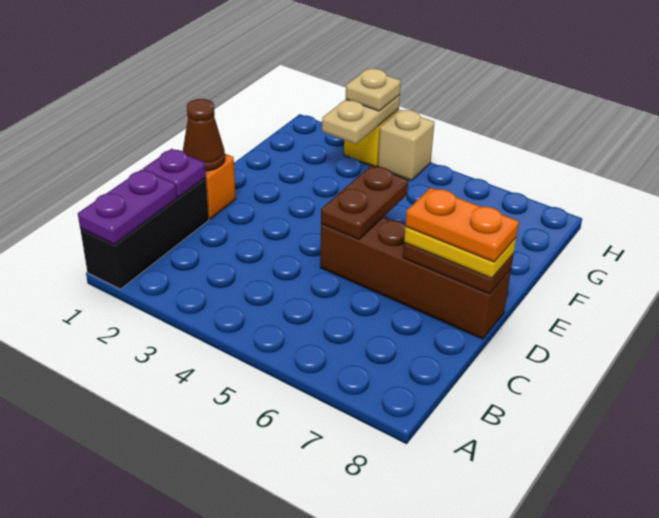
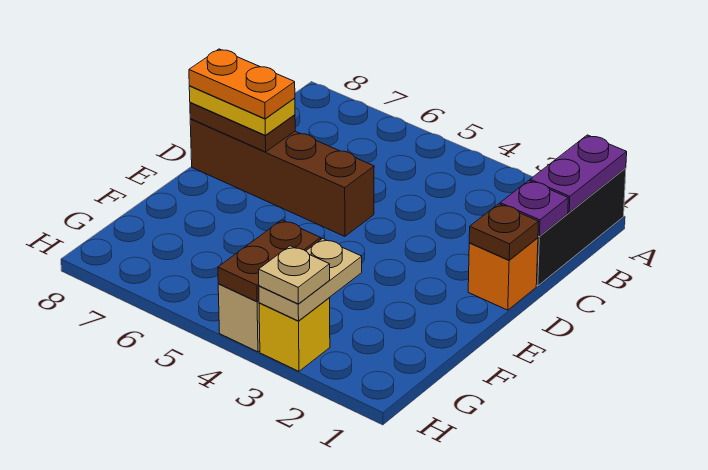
brown 1x1 cone [183,99,225,171] -> brown 1x1 plate [469,204,539,260]
brown 1x2 plate [321,166,408,239] -> brown 1x2 plate moved to [218,220,321,301]

